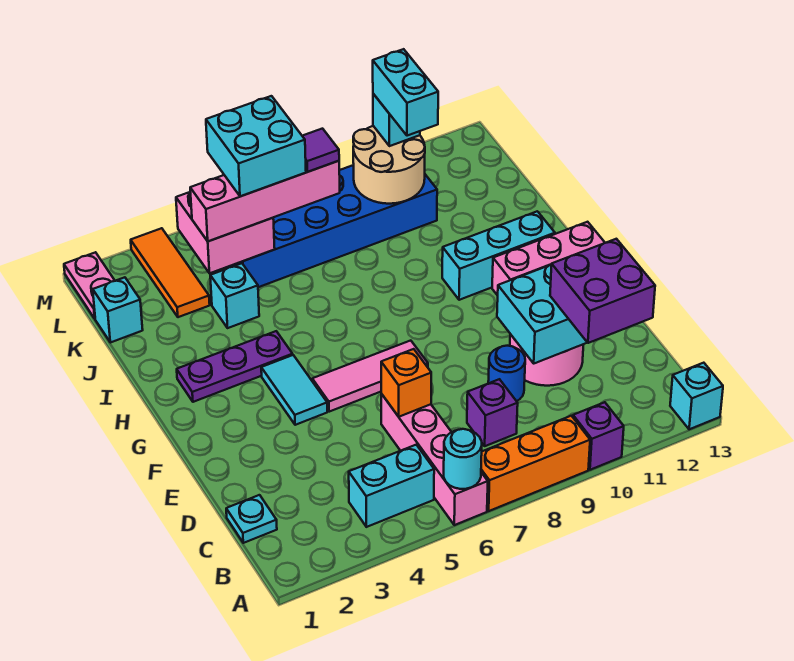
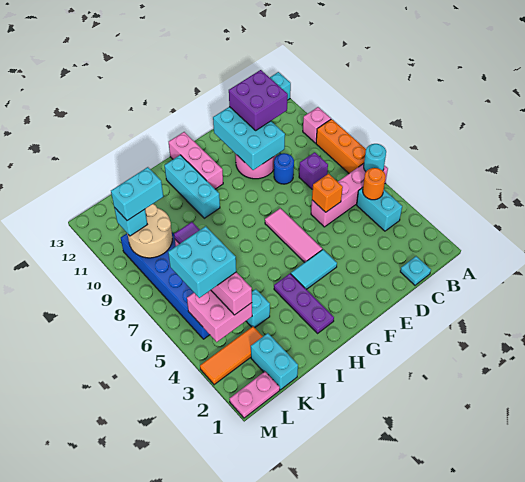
purple 1x1 brick [573,402,624,470] -> pink 1x1 brick [303,107,331,143]
none -> orange 1x1 round brick [363,168,386,200]
cyan 1x1 brick [93,277,143,343] -> cyan 1x2 brick [251,333,298,390]

